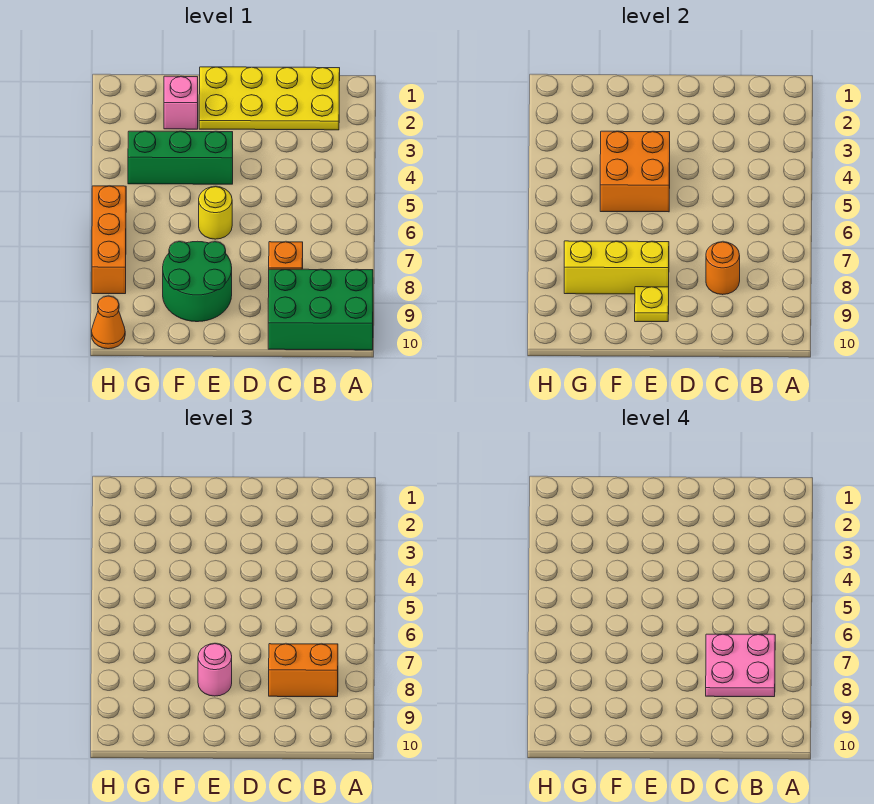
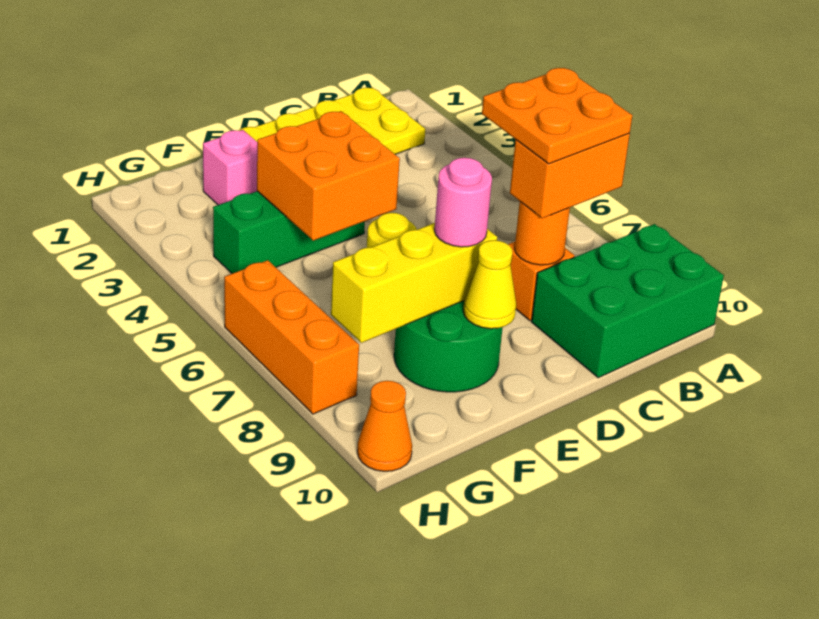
pink 2x2 plate [706,634,775,697] -> orange 2x2 plate [482,68,632,164]
yellow 1x1 plate [635,287,669,322] -> yellow 1x1 cone [463,240,516,329]

